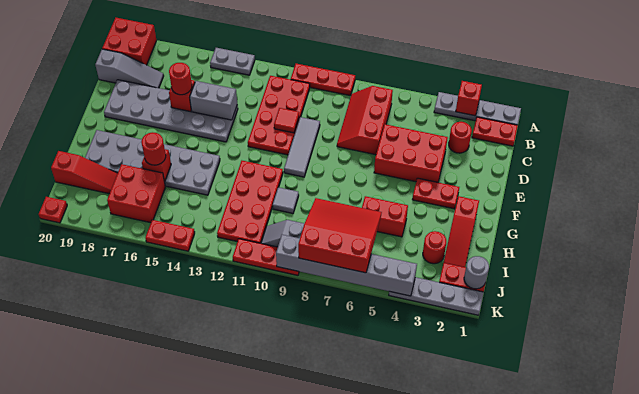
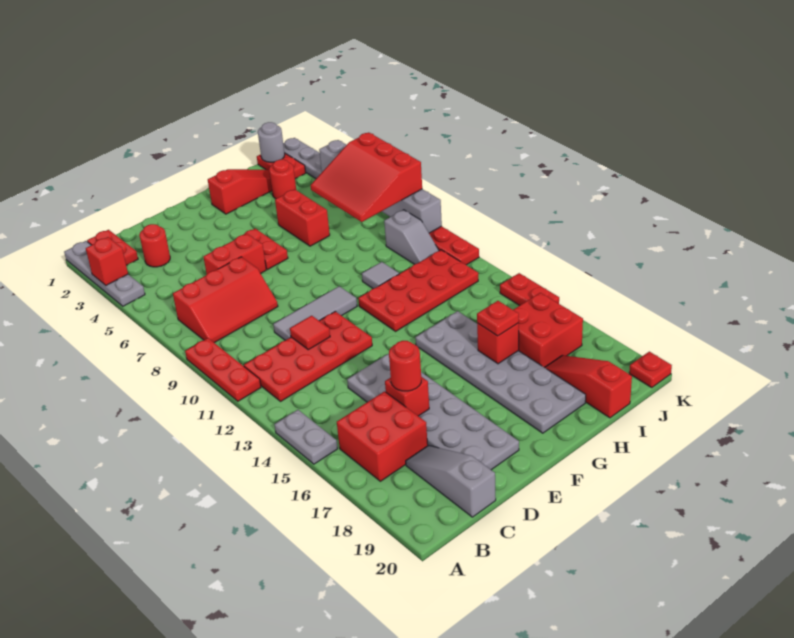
red 2x2 brick [102,18,157,65] -> red 2x2 brick moved to [337,391,428,481]
red 2x3 brick [374,124,448,182] -> red 1x2 brick [204,234,266,274]
grey 1x2 brick [190,81,237,120] -> none
red 1x2 plate [412,178,459,209] -> red 1x2 plate moved to [243,229,288,269]
red 1x1 round brick [141,132,166,165] -> red 1x1 plate [477,301,519,336]

